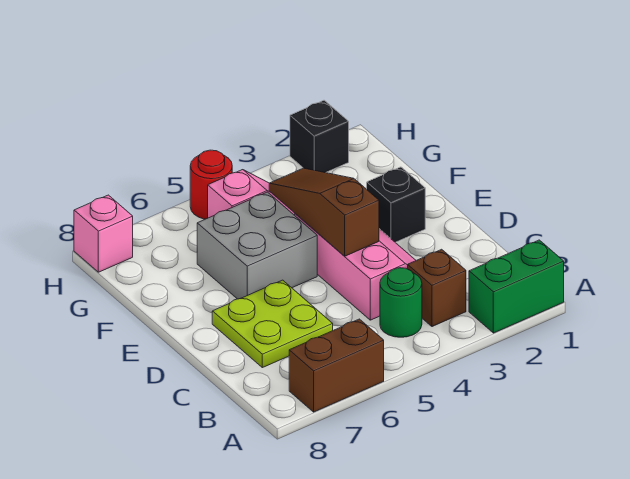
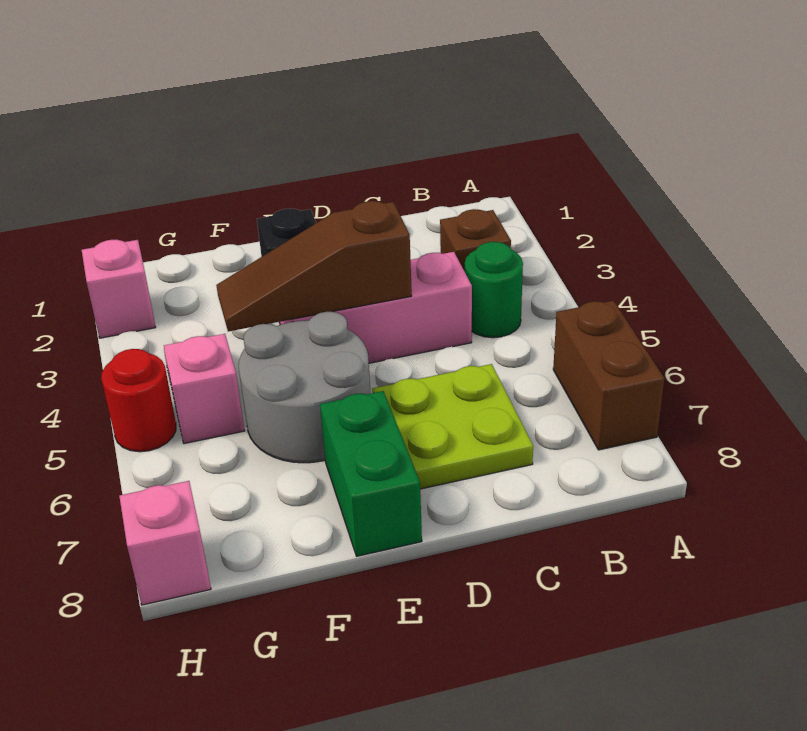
green 1x2 brick [469,240,564,333] -> green 1x2 brick moved to [320,391,422,556]
grey 2x2 brick [197,192,317,299] -> grey 2x2 round brick [239,312,371,463]
black 1x1 brick [290,100,349,173] -> pink 1x1 brick [82,240,156,338]

